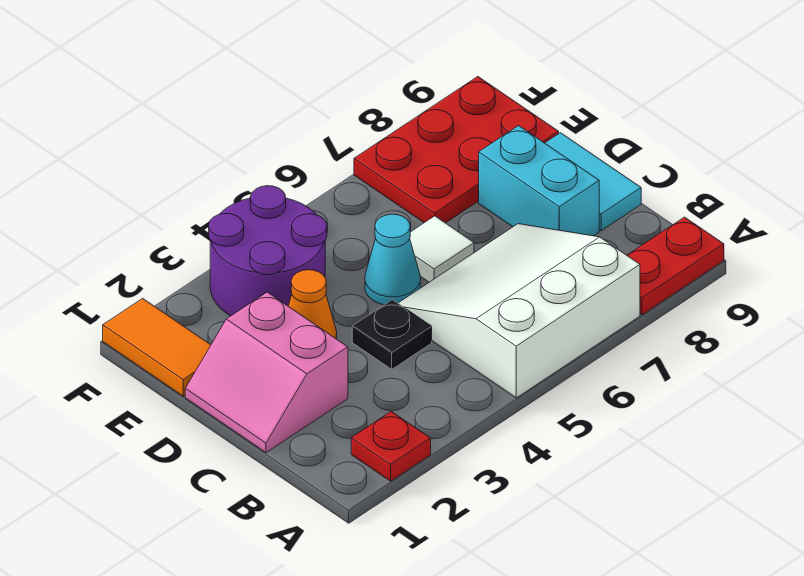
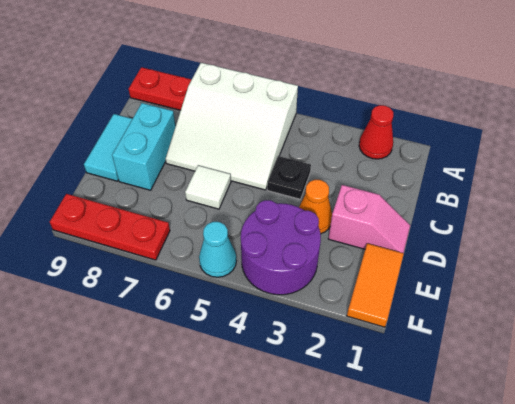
red 1x1 plate [351,411,431,481] -> red 1x1 cone [359,105,393,159]
pink 2x2 slope [185,292,348,453] -> pink 1x2 slope [328,185,410,253]
cyan 1x1 cone [365,214,420,305] -> cyan 1x1 cone moved to [199,222,236,277]
red 2x3 plate [354,77,559,223] -> red 1x3 plate [50,194,170,260]

